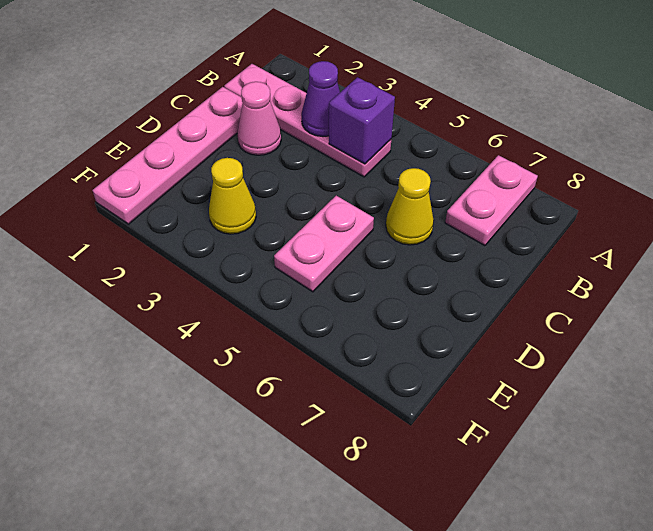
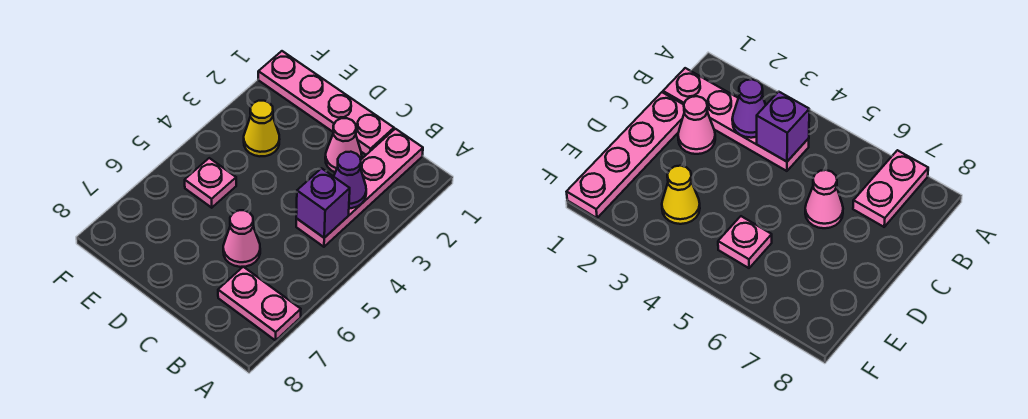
yellow 1x1 cone [386,168,434,245] -> pink 1x1 cone [223,210,260,267]
pink 1x2 plate [274,196,374,292] -> pink 1x1 plate [185,158,236,208]

